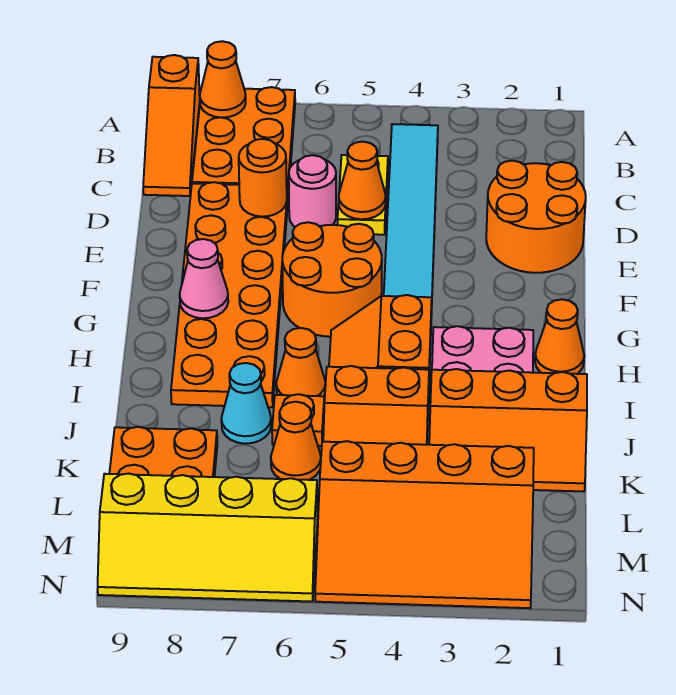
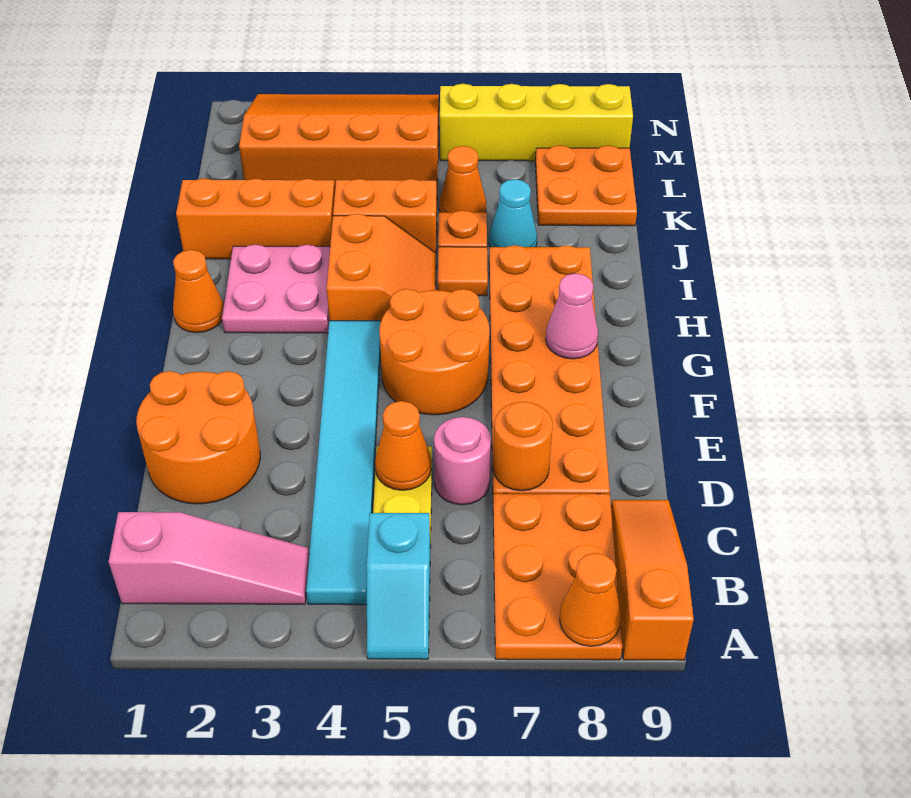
none -> cyan 1x2 slope [367,513,430,659]
none -> pink 1x3 slope [109,512,309,604]
orange 1x1 cone [276,328,325,396] -> orange 1x1 tile [438,247,488,296]

